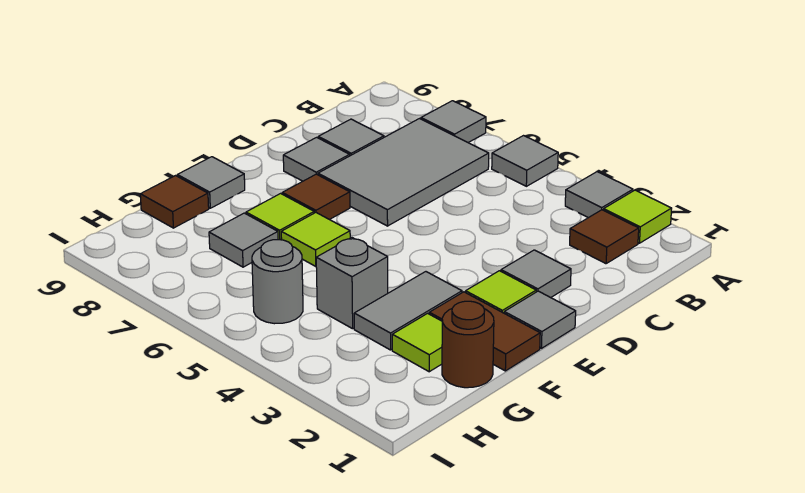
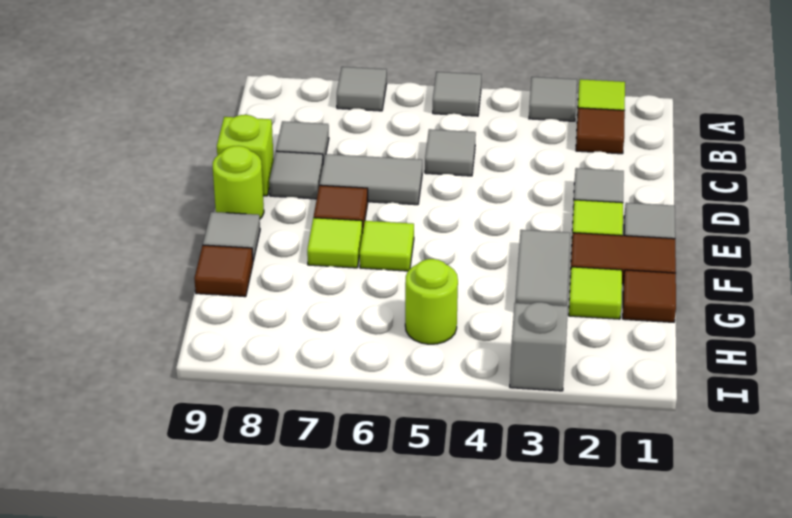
grey 2x3 tile [318,119,489,226] -> grey 1x2 tile [320,154,422,205]
none -> lime 1x1 brick [217,115,274,196]
none -> lime 1x1 round brick [213,146,264,219]
brown 1x1 round brick [442,301,494,388] -> brown 1x1 tile [623,270,676,322]
grey 1x1 brick [316,237,388,329] -> grey 1x1 brick moved to [510,302,568,391]
grey 1x1 tile [209,213,278,267] -> grey 1x1 tile moved to [425,129,476,176]
grey 1x1 round brick [252,240,303,324] -> lime 1x1 round brick [405,259,458,344]

